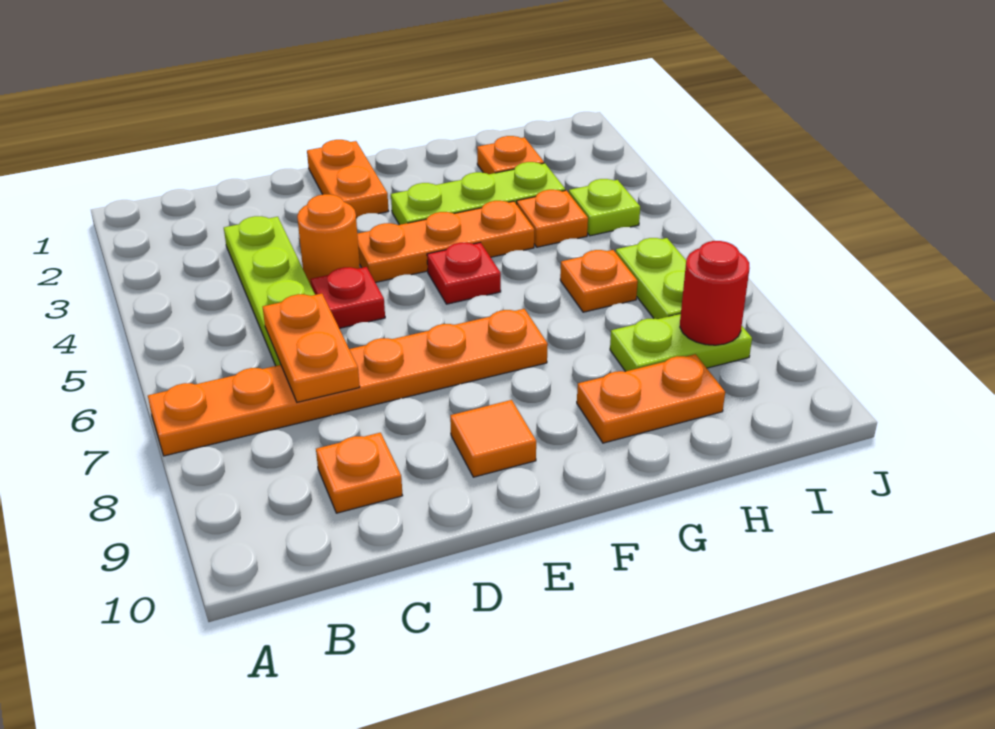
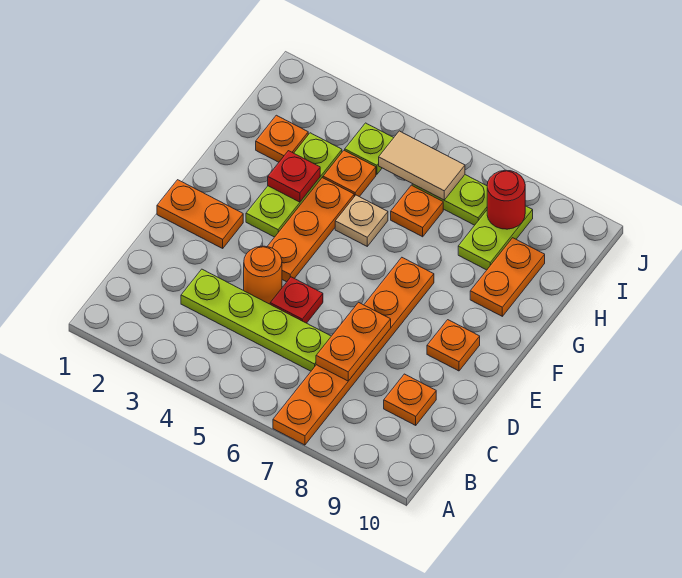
orange 1x2 plate [263,294,360,402] -> orange 1x2 plate turned to [316,302,391,381]
orange 1x1 tile [450,400,536,477] -> orange 1x1 plate [427,320,480,371]
red 1x1 plate [427,242,501,304] -> red 1x1 plate moved to [268,151,320,202]
none -> tan 1x1 plate [335,195,388,246]
none -> tan 1x2 tile [379,131,465,200]

